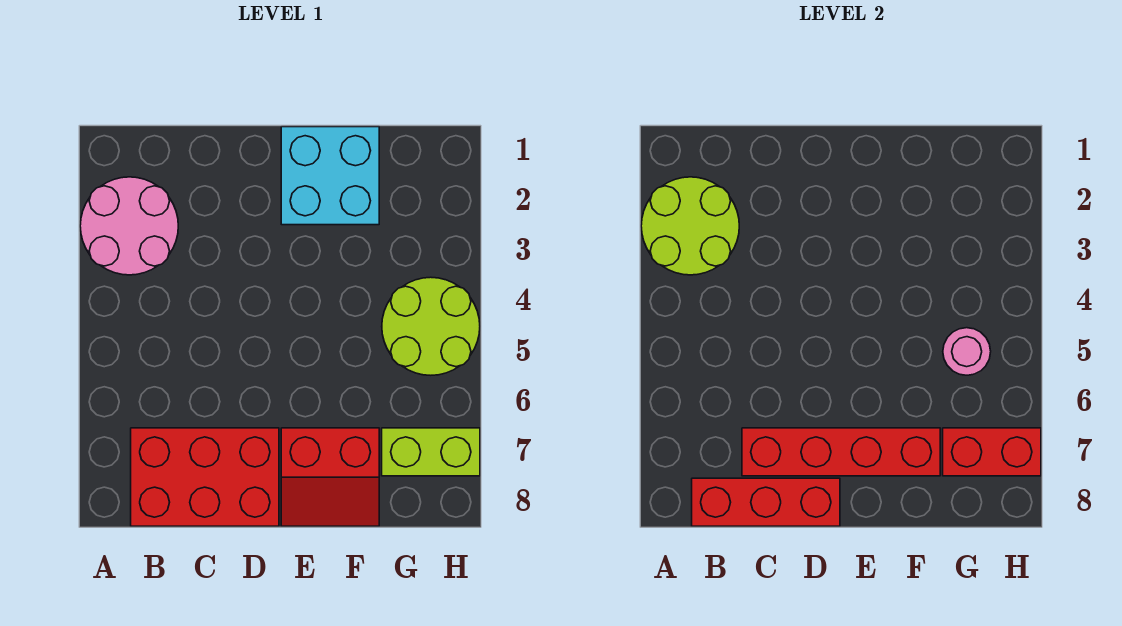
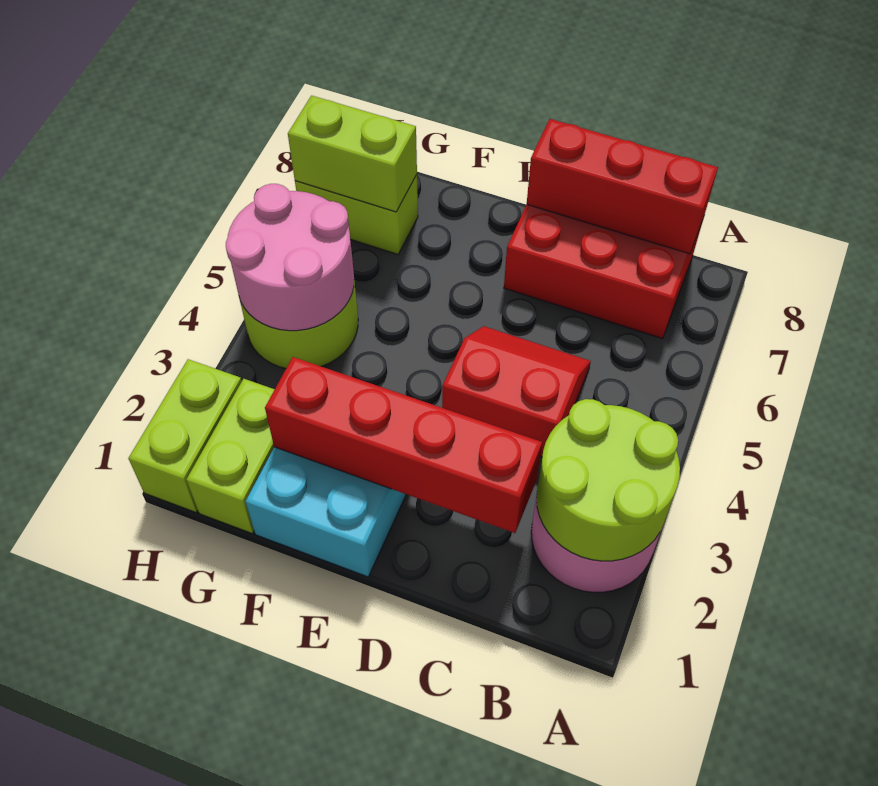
red 1x4 brick [742,428,940,476] -> red 1x4 brick moved to [265,357,542,533]
red 2x2 slope [281,428,379,526] -> red 2x2 slope moved to [442,326,591,457]
none -> lime 1x2 brick [186,379,275,534]
pink 1x1 round brick [943,328,991,375] -> pink 2x2 round brick [226,184,354,331]
red 1x2 brick [943,428,1041,476] -> lime 1x2 brick [288,96,417,212]
none -> lime 1x2 brick [128,359,242,512]

